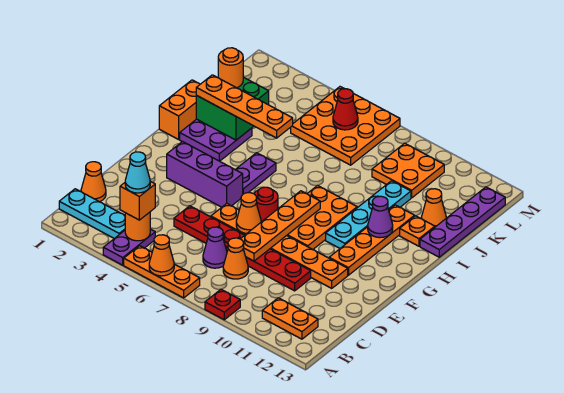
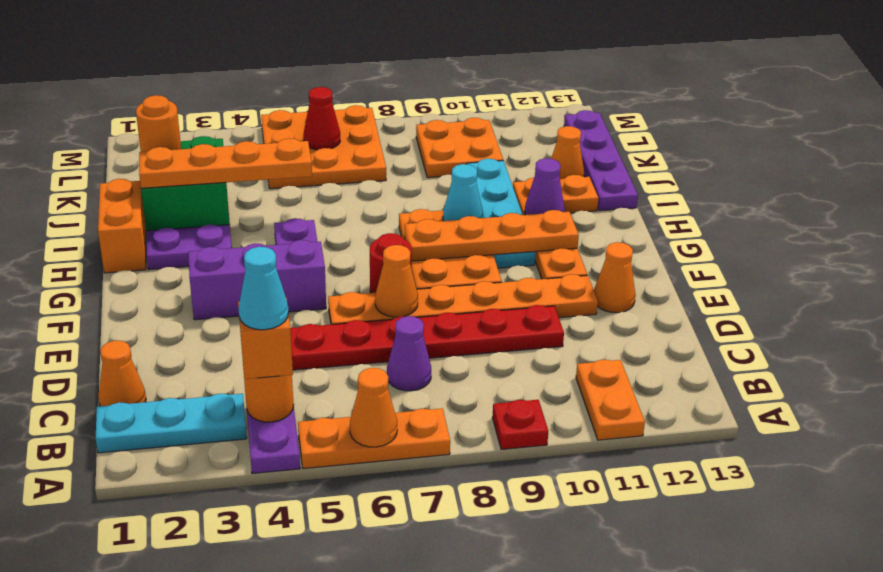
orange 1x2 plate [262,298,318,339] -> orange 1x2 plate turned to [576,360,645,440]
orange 1x1 cone [223,238,248,279] -> orange 1x1 cone moved to [594,242,635,313]
orange 1x4 plate [241,191,320,261] -> orange 1x4 plate turned to [405,210,579,261]
none -> cyan 1x1 cone [443,164,483,221]

